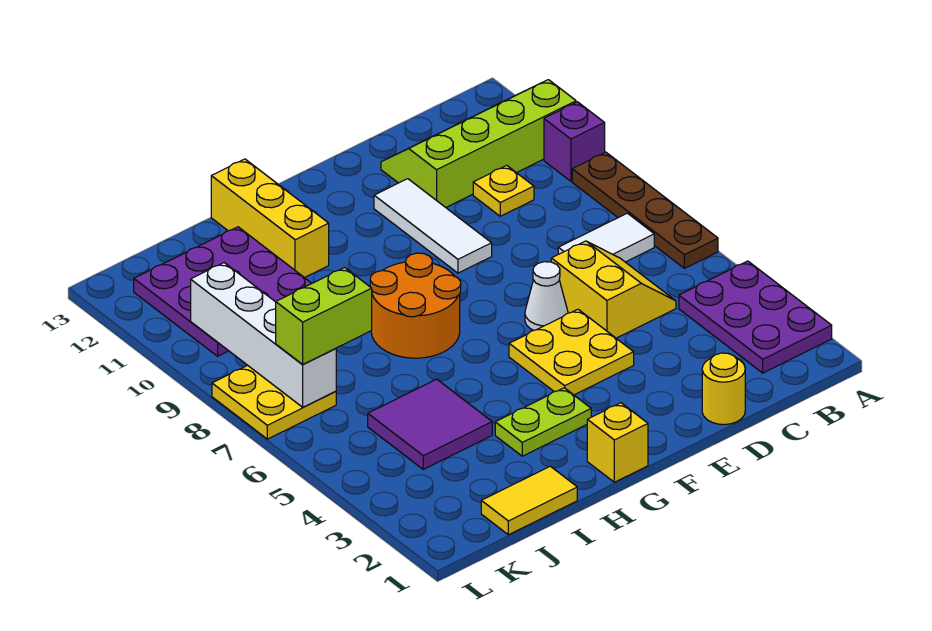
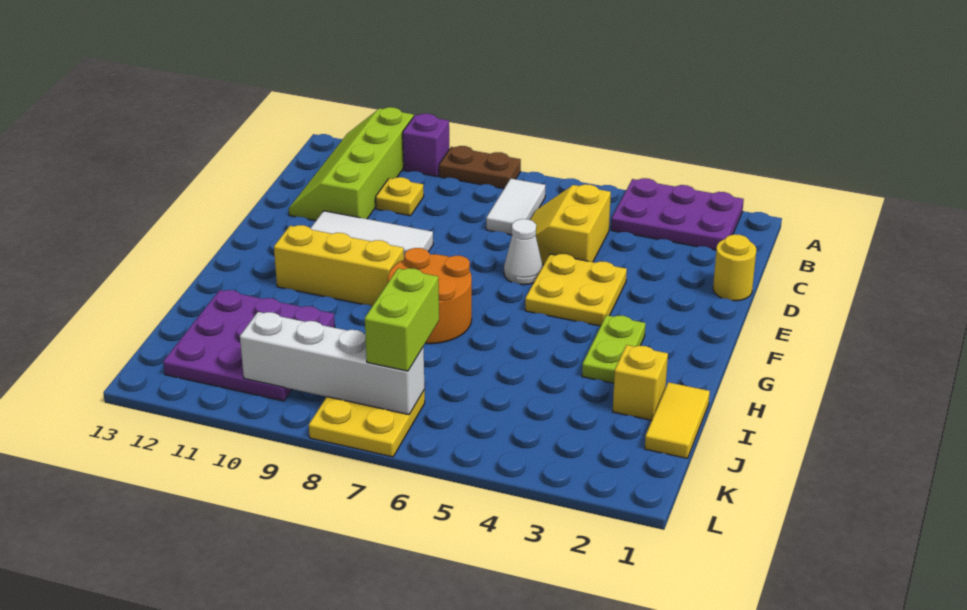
brown 1x4 plate [572,152,718,268] -> brown 1x2 plate [439,146,521,189]
yellow 2x2 slope [551,241,676,338] -> yellow 2x2 slope turned to [530,184,611,265]
yellow 1x1 brick [587,403,648,482] -> yellow 1x1 brick moved to [613,345,668,420]
yellow 1x3 brick [211,159,329,278] -> yellow 1x3 brick moved to [274,225,404,306]
purple 2x2 tile [368,379,492,469] -> none

